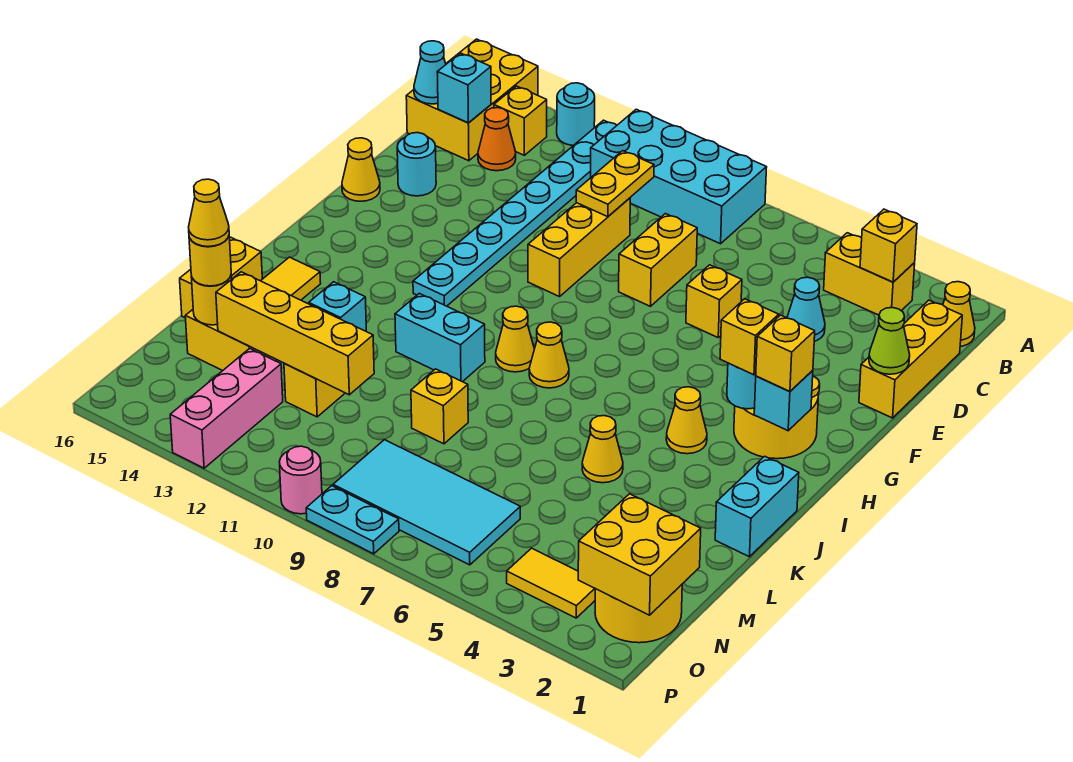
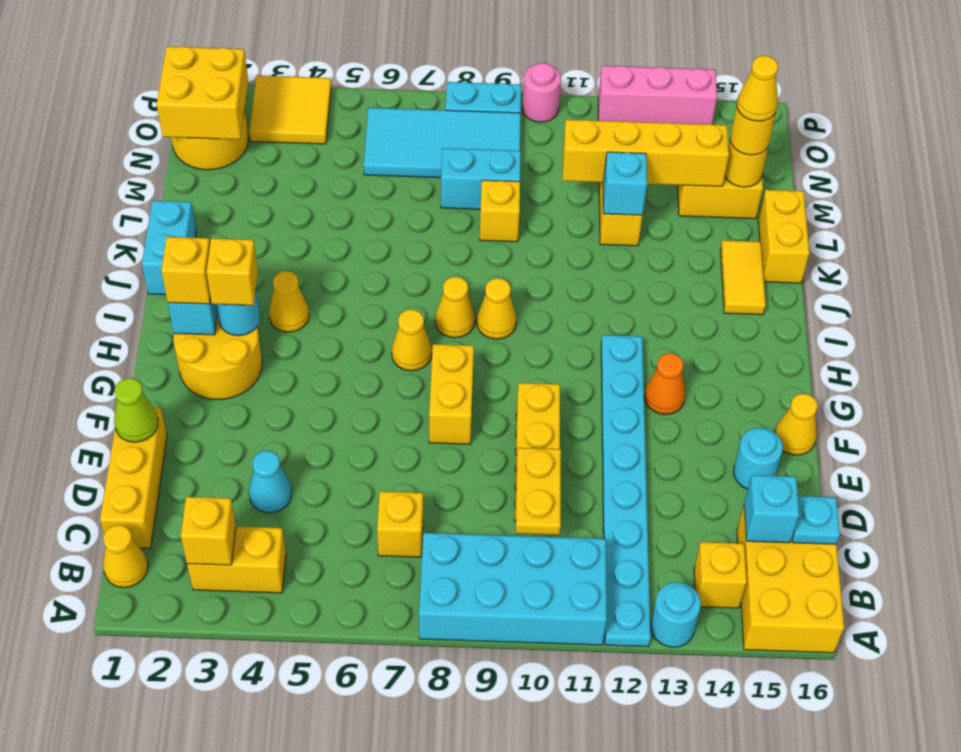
orange 1x1 cone [478,108,516,171] -> orange 1x1 cone moved to [644,353,686,415]
cyan 1x1 cone [414,41,446,104] -> cyan 1x1 plate [792,496,840,544]
yellow 1x2 brick [619,214,697,306] -> yellow 1x2 brick moved to [429,344,474,444]
yellow 1x1 brick [686,265,742,337] -> yellow 1x1 brick moved to [377,491,423,557]
cyan 1x2 brick [395,293,485,382] -> cyan 1x2 brick moved to [441,148,521,209]
yellow 1x1 cone [582,416,623,483] -> yellow 1x1 cone moved to [392,309,432,371]
pink 1x3 brick [170,348,283,468] -> pink 1x3 brick turned to [598,66,717,125]
yellow 1x2 tile [507,548,595,618] -> yellow 2x2 tile [249,76,331,144]

